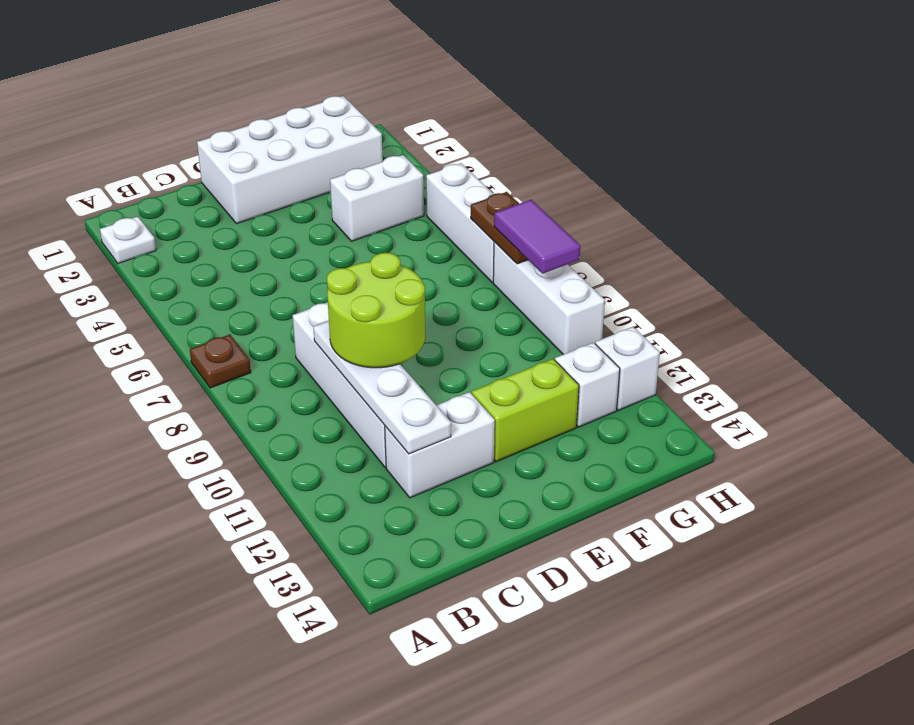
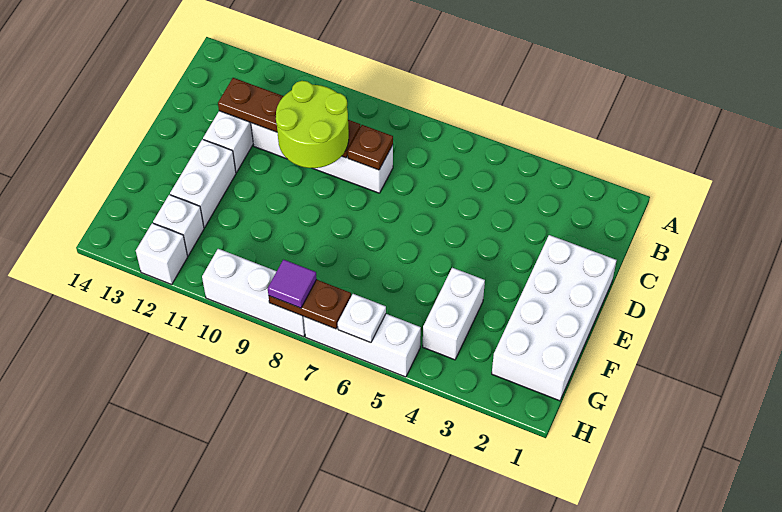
white 1x1 plate [100,216,156,263] -> white 1x1 plate moved to [338,294,386,343]
brown 1x1 plate [190,335,251,388] -> brown 1x1 plate moved to [348,125,393,170]
white 1x4 plate [313,321,451,454] -> brown 1x4 plate [218,78,361,158]
lime 1x2 brick [472,359,579,462] -> white 1x2 brick [170,139,236,227]
purple 1x2 tile [494,200,580,273] -> purple 1x1 tile [268,260,317,308]

